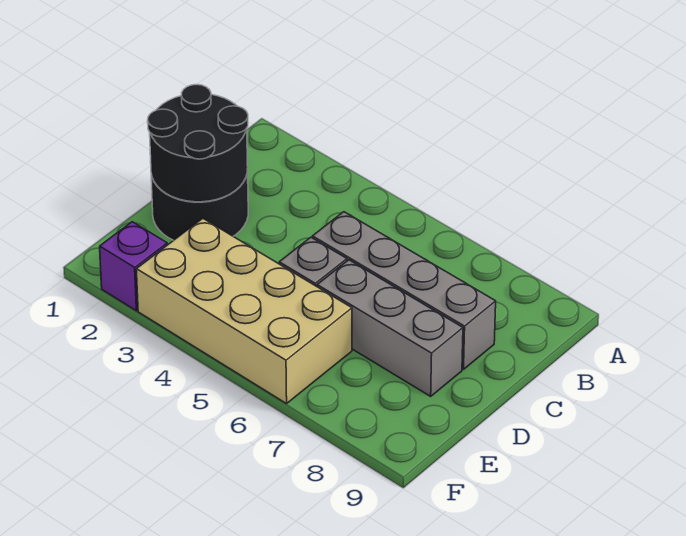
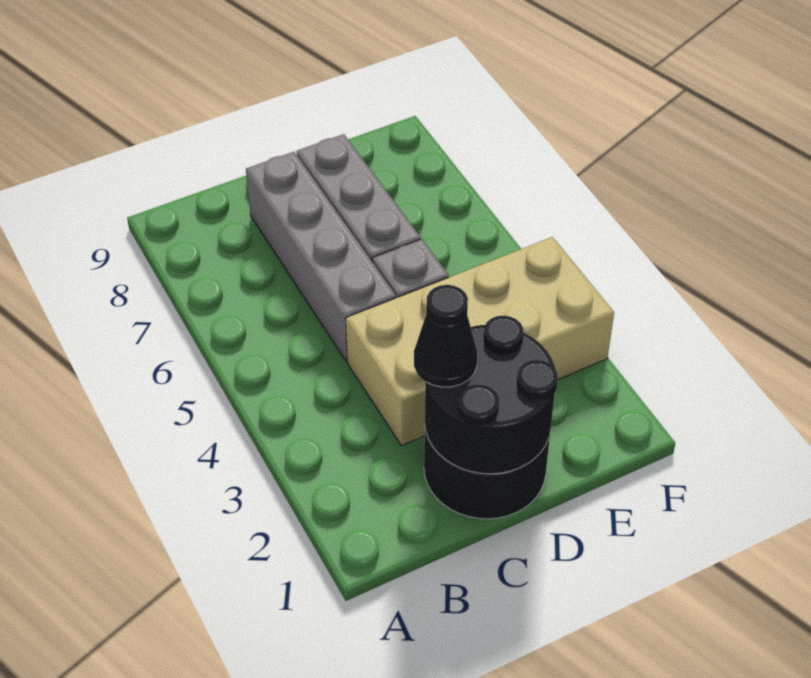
none -> black 1x1 cone [414,285,477,387]
tan 2x4 brick [136,218,352,404] -> tan 2x4 brick turned to [346,237,614,446]
purple 1x1 brick [100,222,167,311] -> none

